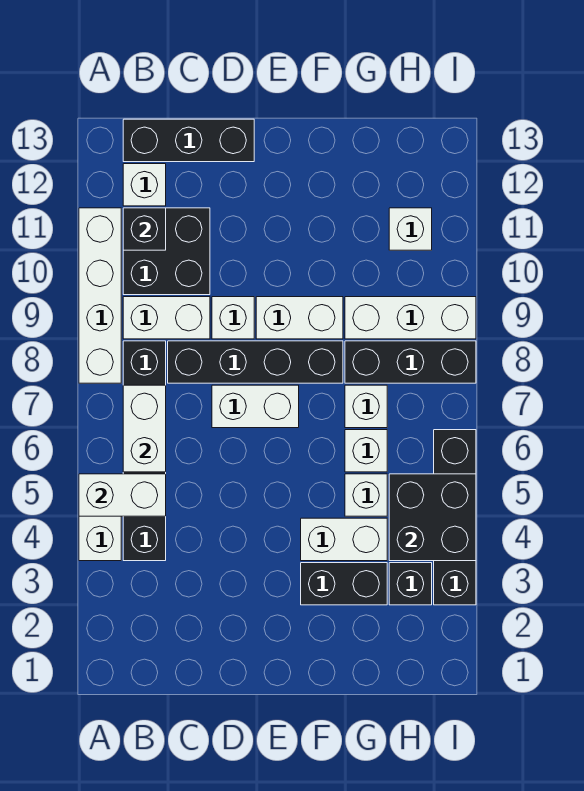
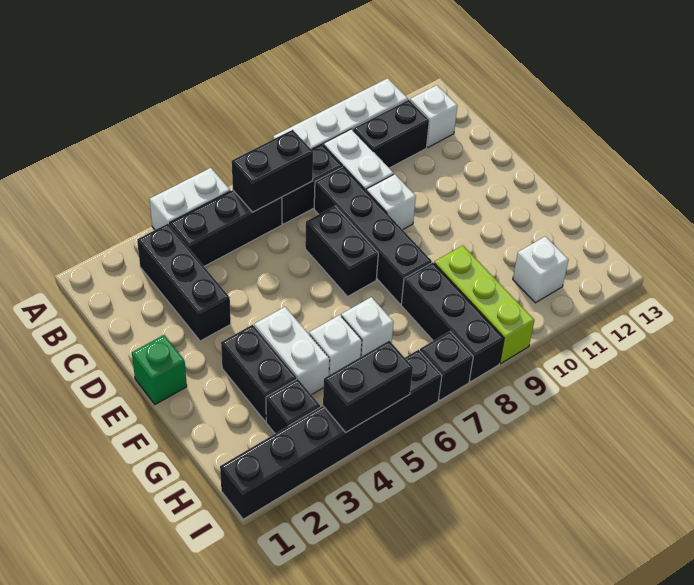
white 1x2 brick [79,474,166,516] -> none
white 1x2 brick [123,385,166,472] -> black 1x2 brick [232,130,313,212]
black 2x2 brick [123,208,210,295] -> black 1x2 brick [353,100,429,168]
black 1x1 brick [123,208,166,250] -> black 1x1 brick moved to [420,331,473,400]
black 1x3 brick [123,119,254,162] -> black 1x3 brick moved to [137,224,231,341]
white 1x2 brick [212,385,299,428] -> black 1x2 brick [305,206,378,296]
none -> green 1x1 brick [132,335,187,404]
white 1x2 brick [256,297,343,339] -> none
white 1x1 brick [345,385,387,428] -> none
white 1x3 brick [345,297,476,339] -> lime 1x3 brick [434,245,534,363]
black 2x2 brick [389,474,476,561] -> black 1x2 brick [323,341,413,432]
black 1x4 brick [434,430,476,605] -> black 1x6 brick [220,350,442,519]

